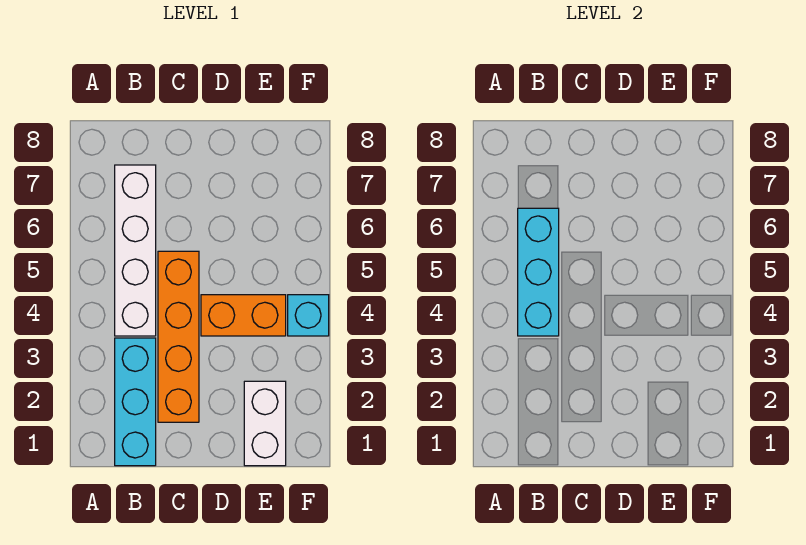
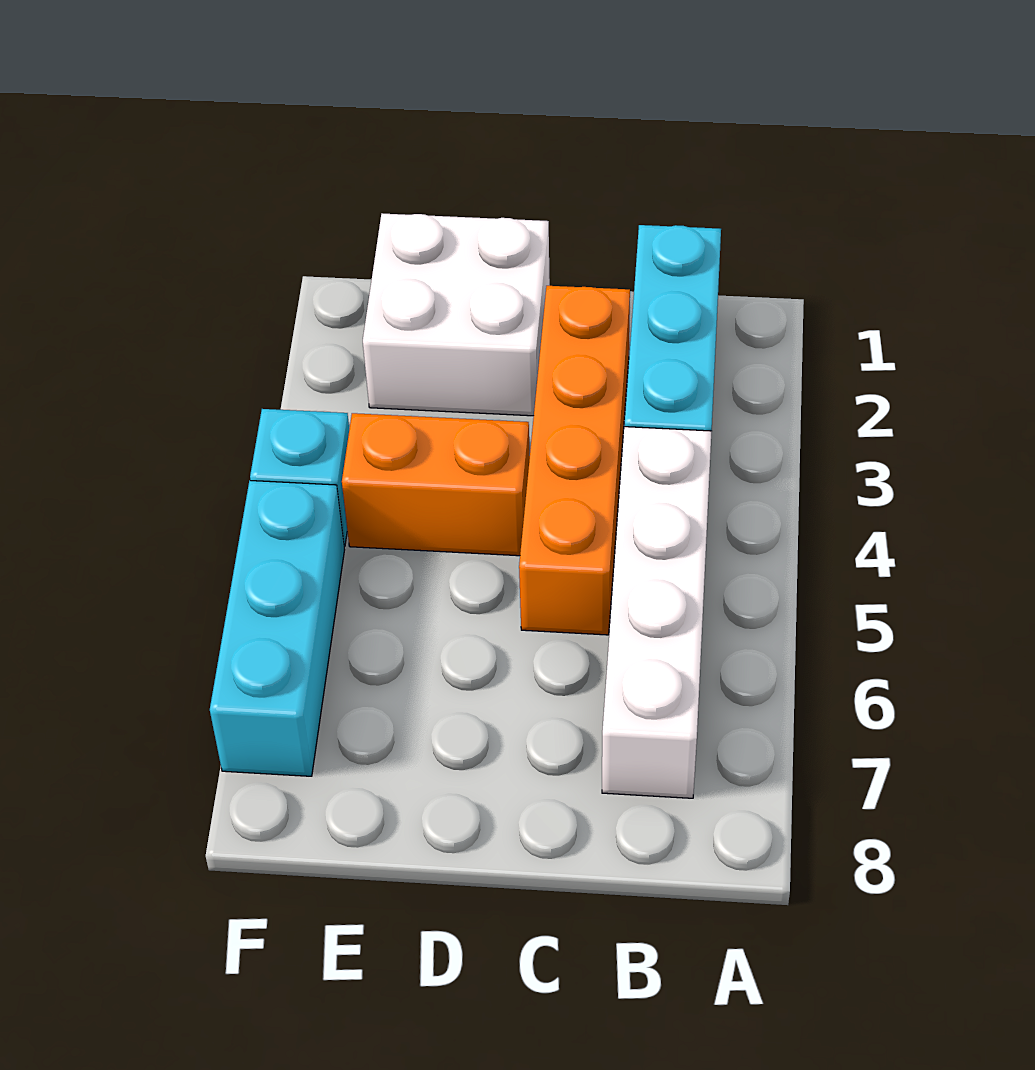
cyan 1x3 brick [518,208,559,336] -> cyan 1x3 brick moved to [210,481,344,776]
white 1x2 brick [244,381,286,466] -> white 2x2 brick [363,213,550,416]

